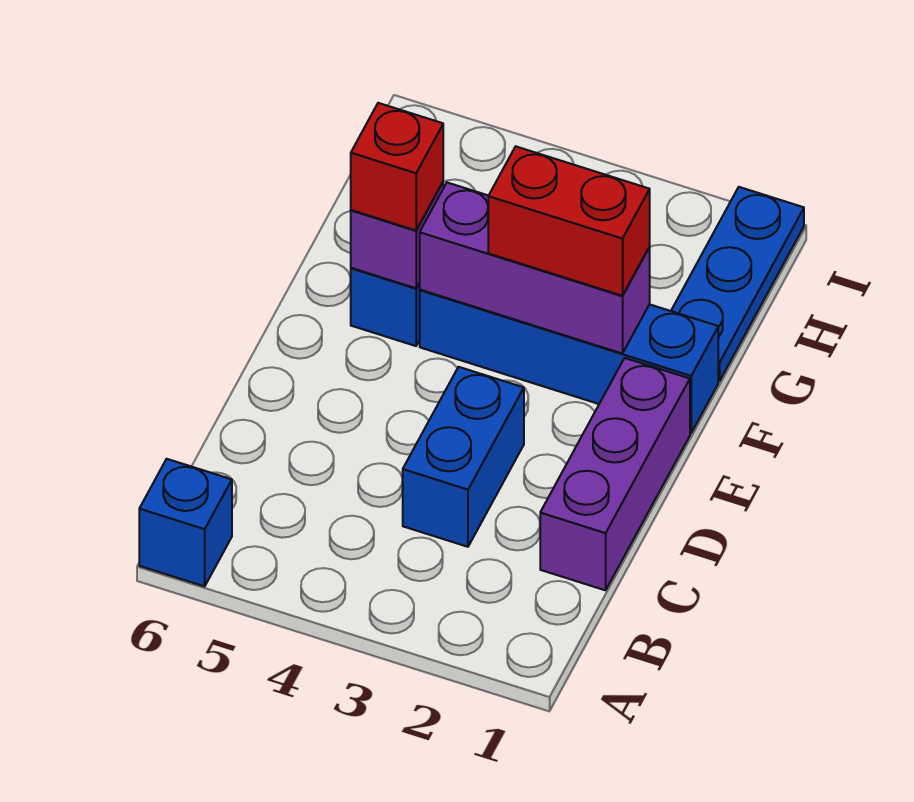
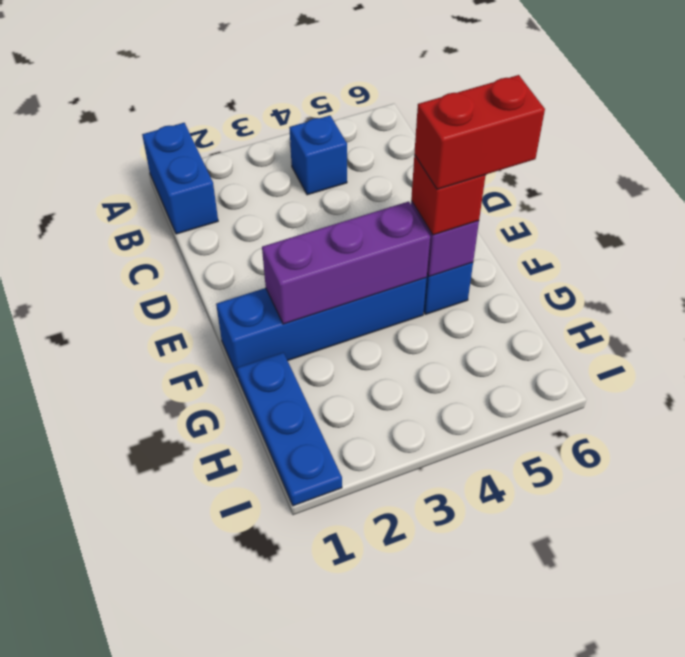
blue 1x1 brick [139,459,232,586] -> blue 1x1 brick moved to [289,116,347,195]
purple 1x3 brick [540,358,690,590] -> none
blue 1x2 brick [403,367,524,547] -> blue 1x2 brick moved to [142,123,218,234]
red 1x2 brick [488,147,650,296] -> red 1x2 brick moved to [414,75,545,189]

